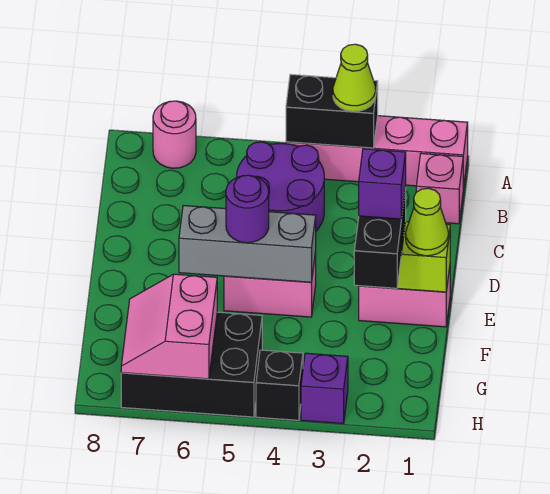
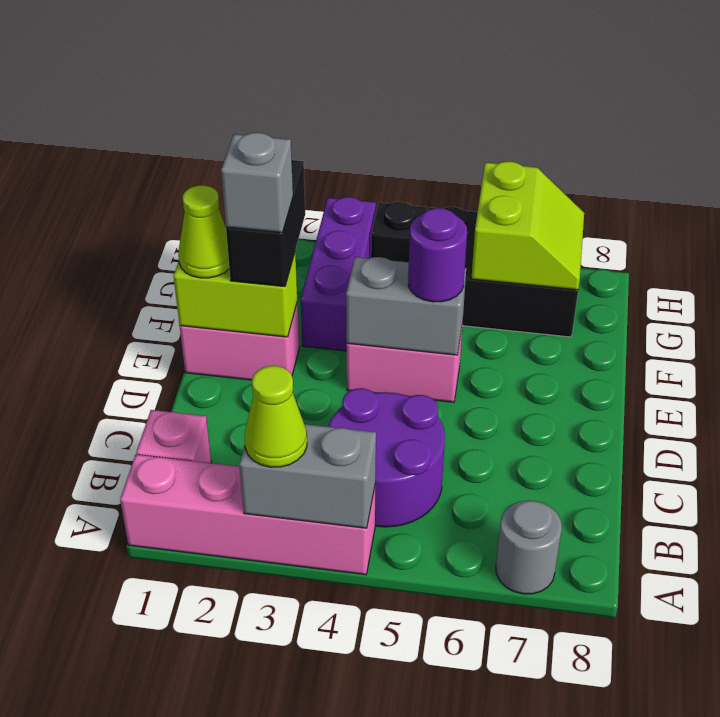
black 1x2 brick [286,74,378,148] -> grey 1x2 brick [239,424,376,528]
pink 1x1 round brick [153,101,196,168] -> grey 1x1 round brick [496,501,562,594]
purple 1x1 brick [359,149,406,219] -> grey 1x1 brick [221,133,293,233]
grey 1x3 brick [179,205,316,282] -> grey 1x2 brick [346,257,466,355]
pink 2x2 slope [121,274,217,379] -> lime 2x2 slope [471,162,584,290]
purple 1x1 brick [301,353,348,424] -> purple 1x3 brick [301,197,376,351]

